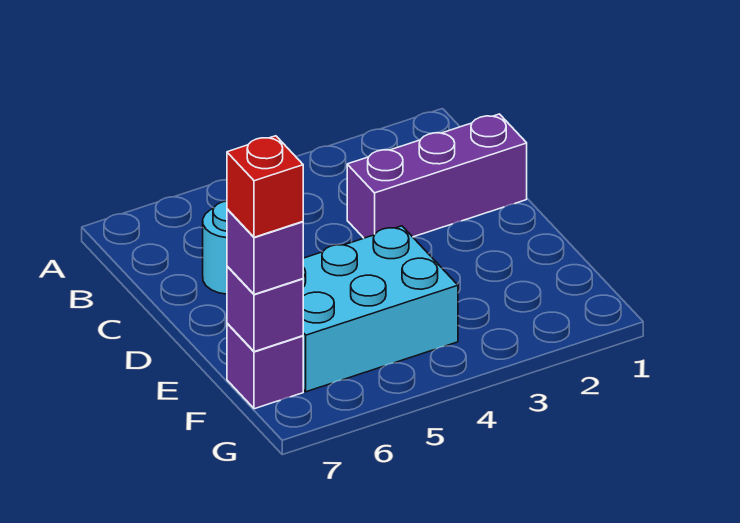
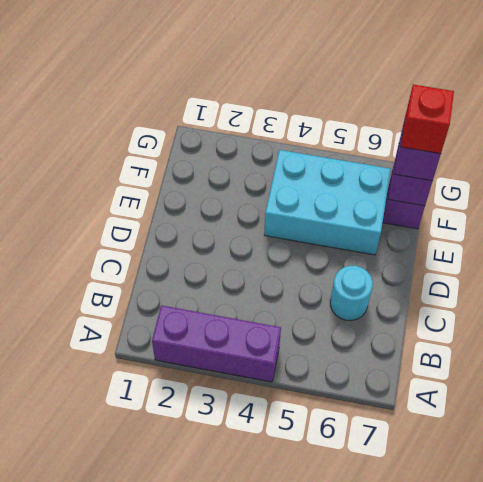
purple 1x3 brick [347,114,527,238] -> purple 1x3 brick moved to [152,305,281,382]

